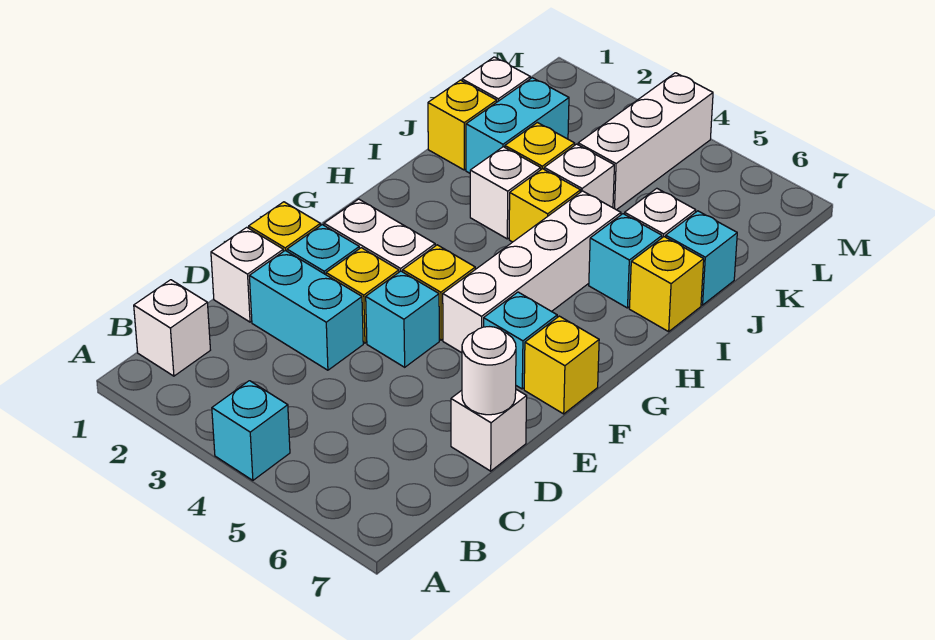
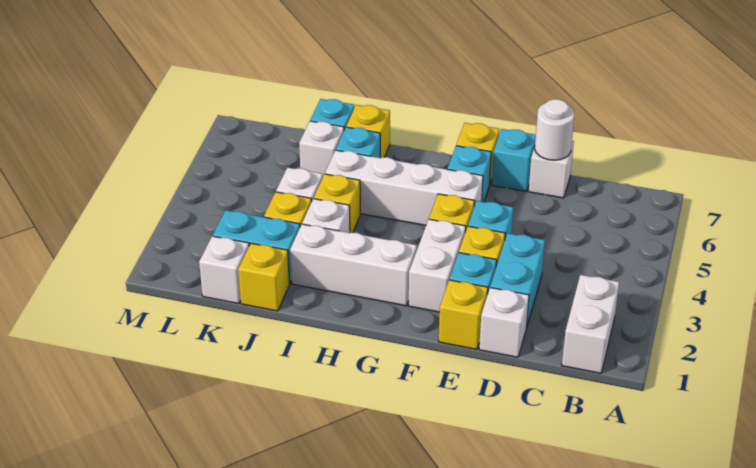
cyan 1x1 brick [212,381,290,480] -> cyan 1x1 brick moved to [492,129,536,191]
white 1x1 brick [134,280,210,376] -> white 1x2 brick [562,275,619,373]
white 1x3 brick [578,73,713,210] -> white 1x3 brick moved to [290,224,417,306]

